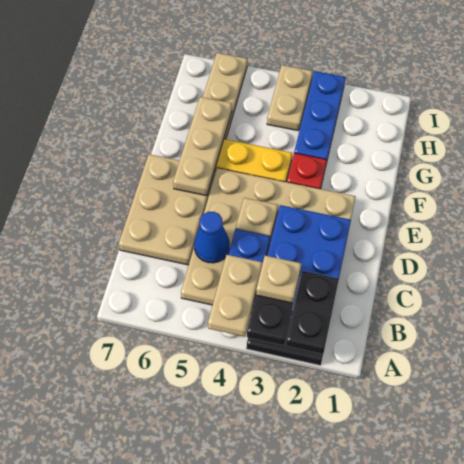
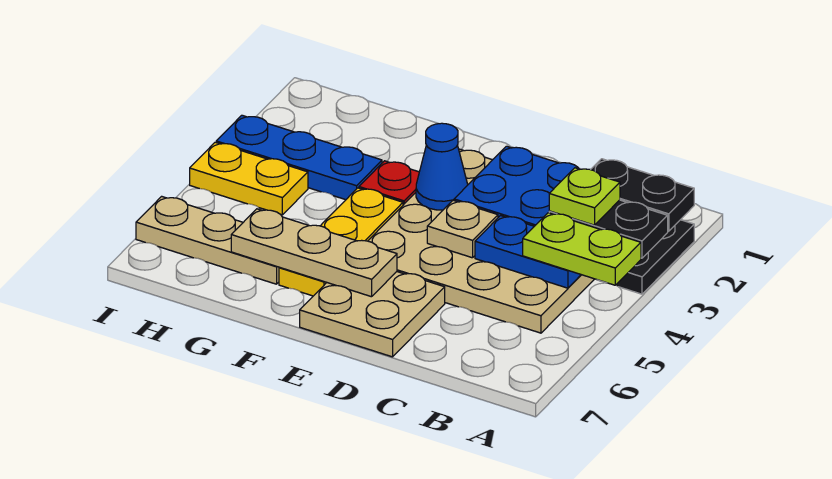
tan 1x2 plate [208,255,262,337] -> lime 1x2 plate [523,213,641,285]
tan 1x1 plate [256,256,301,303] -> lime 1x1 plate [549,168,620,225]
blue 1x1 cone [194,212,230,263] -> blue 1x1 cone moved to [416,123,468,210]
tan 2x3 plate [119,154,216,265] -> tan 2x2 plate [300,272,445,357]
tan 1x2 plate [267,65,313,131] -> yellow 1x2 plate [190,142,308,215]

